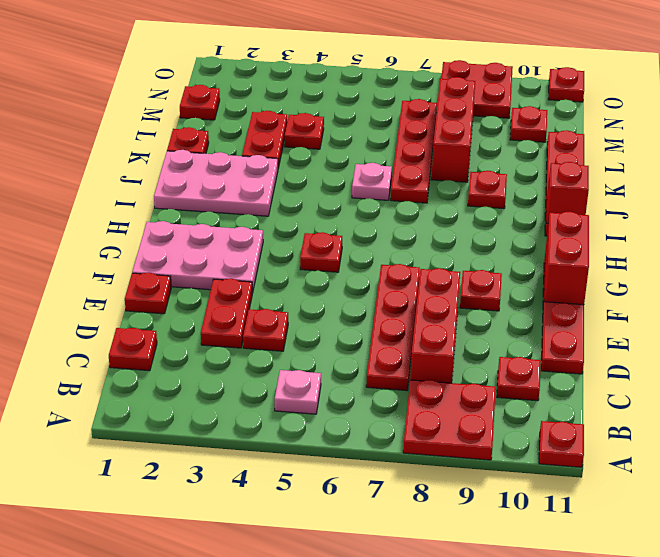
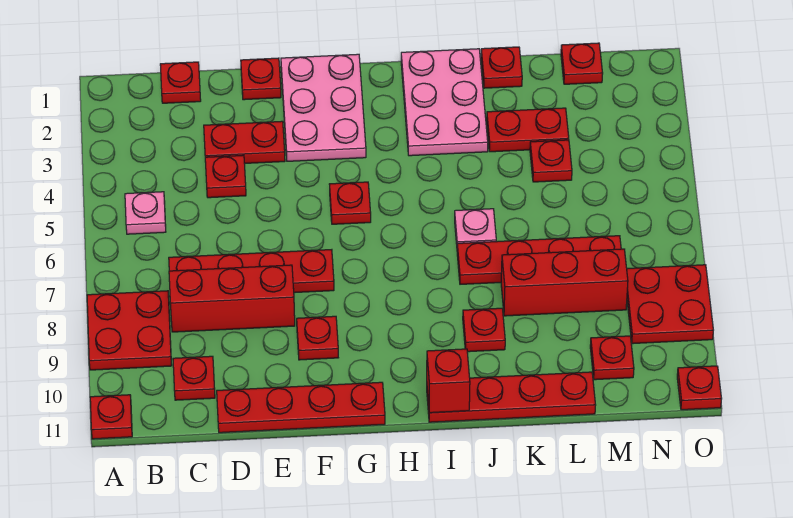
red 1x2 brick [544,212,589,305] -> none

